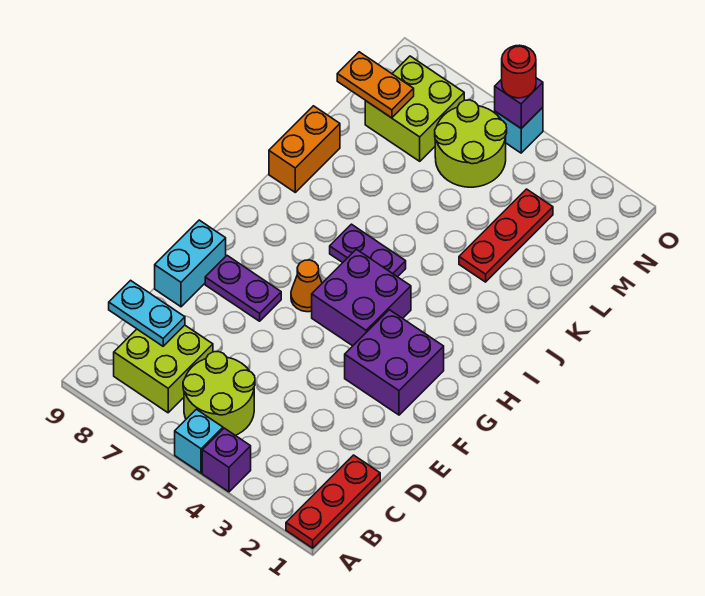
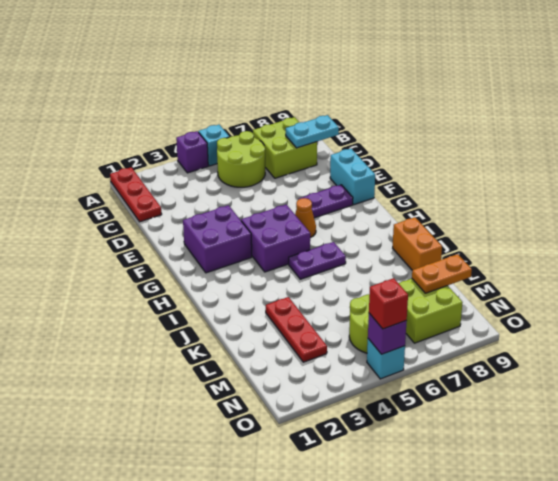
red 1x1 round brick [502,45,536,98] -> red 1x1 brick [369,278,408,329]

